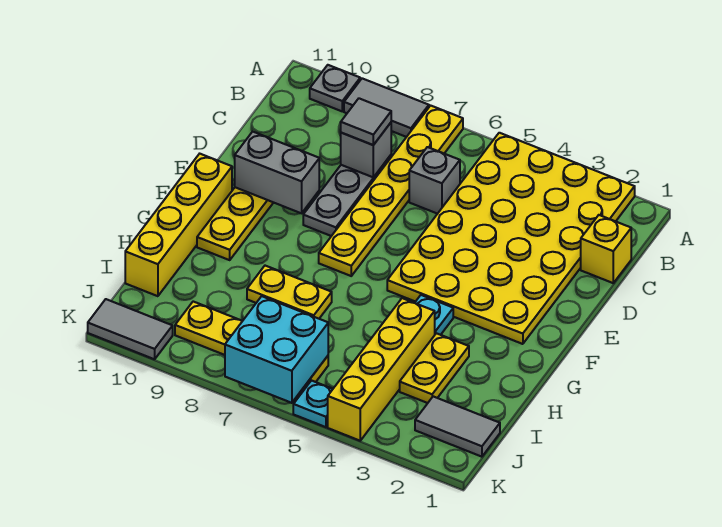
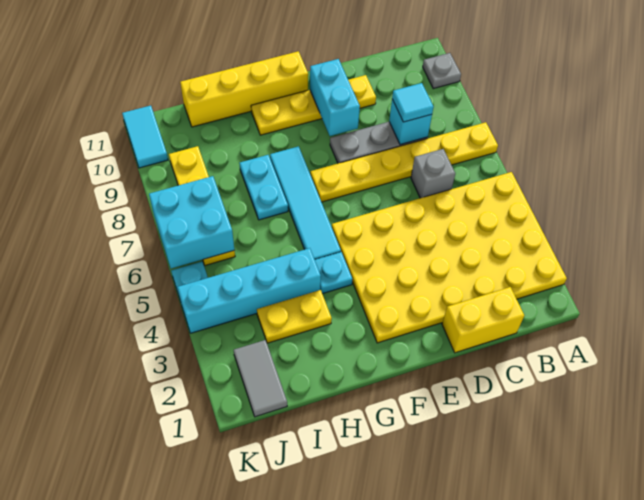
grey 1x2 tile [344,78,429,137] -> none
yellow 1x1 brick [581,215,631,283] -> yellow 1x2 brick [442,287,524,353]
grey 1x1 brick [341,123,391,177] -> cyan 1x1 brick [389,99,432,145]
grey 1x1 tile [341,98,391,145] -> cyan 1x1 tile [392,83,434,122]
grey 1x2 brick [235,132,319,213] -> cyan 1x2 brick [310,59,360,136]
none -> cyan 1x4 tile [270,146,341,260]
yellow 1x4 brick [328,298,435,441] -> cyan 1x4 brick [178,248,321,333]
yellow 1x2 plate [247,266,332,319] -> cyan 1x2 plate [240,155,288,220]
grey 1x2 tile [88,299,173,359] -> cyan 1x2 tile [122,106,168,168]

